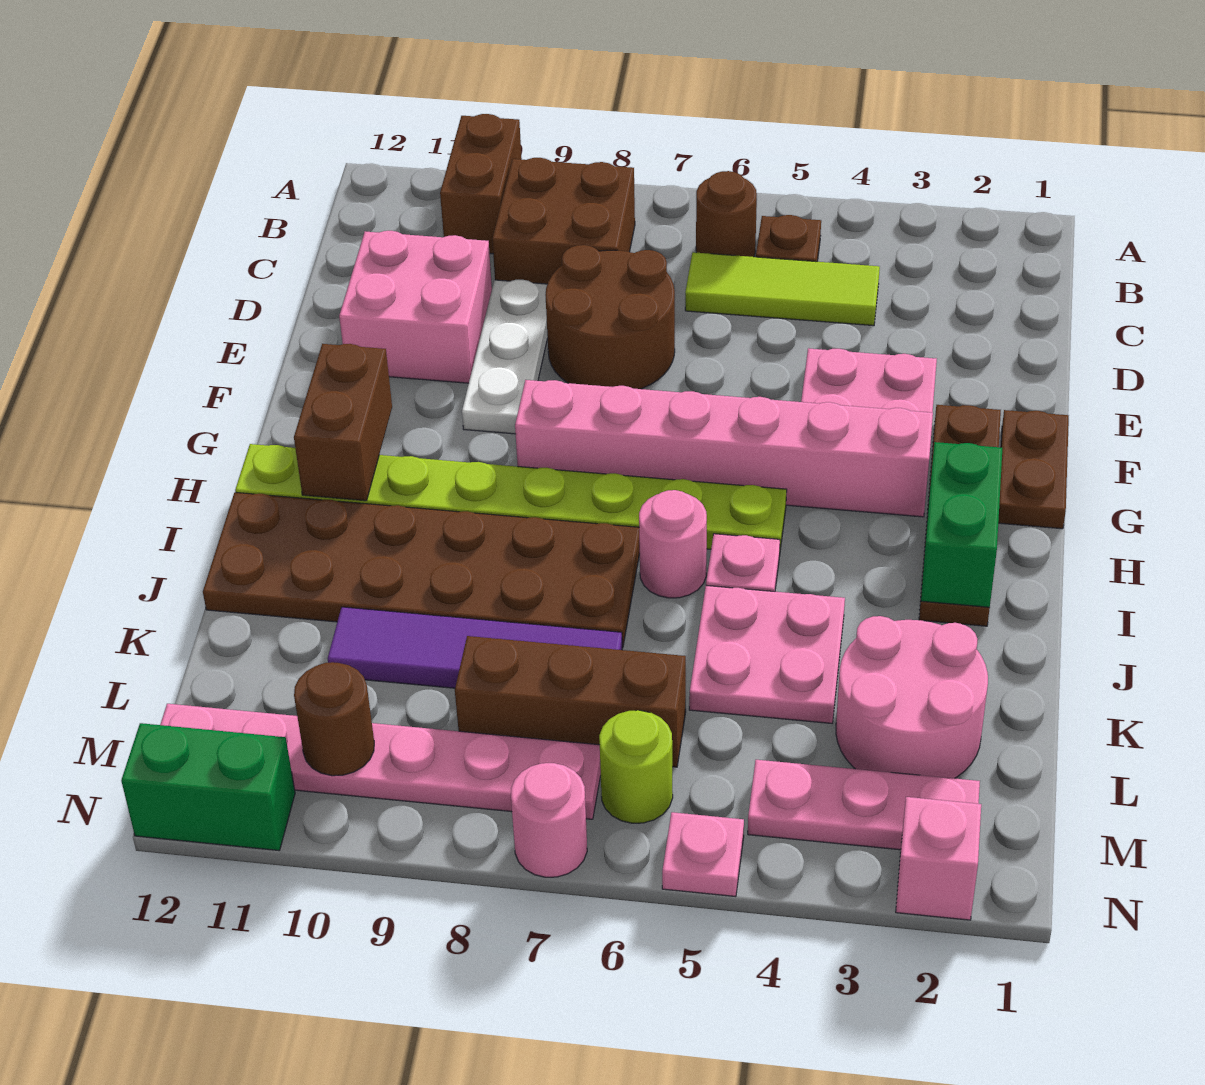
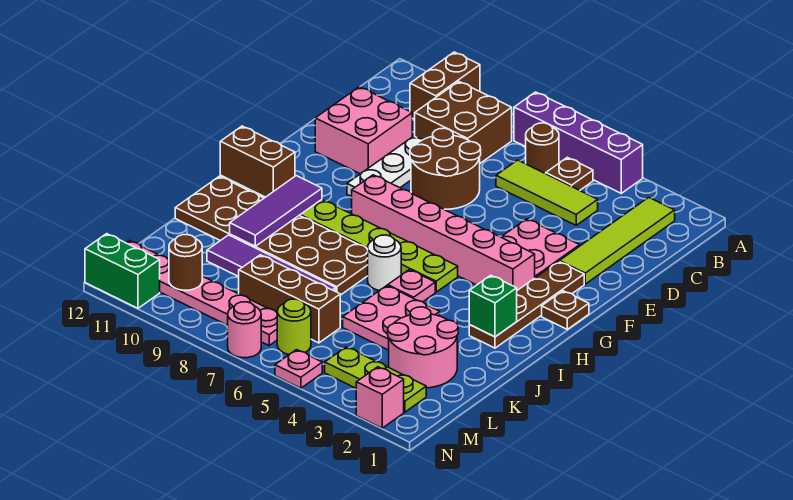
none -> purple 1x4 brick [514,92,643,193]
none -> lime 1x4 tile [560,197,675,284]
brown 1x2 plate [998,410,1069,529] -> brown 1x1 plate [542,291,589,329]
brown 1x2 brick [294,344,392,501] -> brown 1x2 brick turned to [220,126,295,197]
green 1x2 brick [921,442,1002,607] -> green 1x1 brick [469,275,517,337]
none -> purple 1x3 tile [230,176,322,246]
pink 1x1 round brick [639,490,707,598] -> white 1x1 round brick [368,235,401,291]
pink 1x3 plate [748,760,980,850] -> lime 1x3 plate [325,347,426,412]

